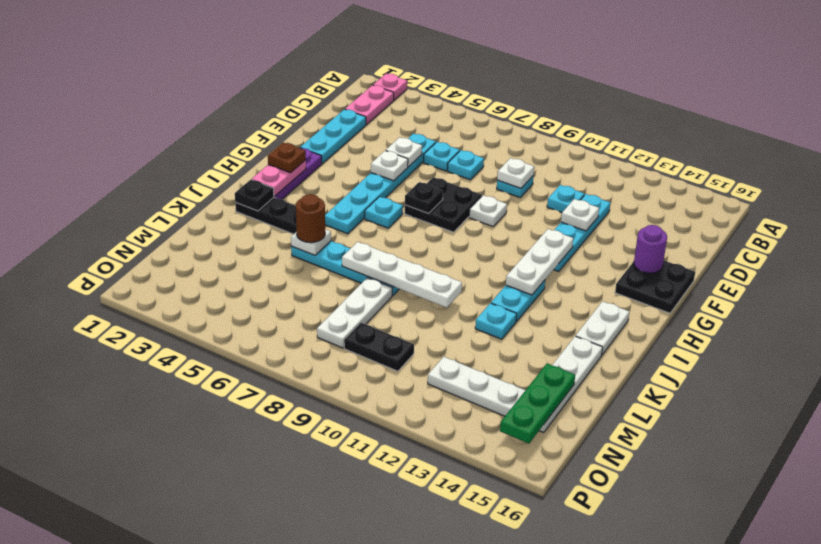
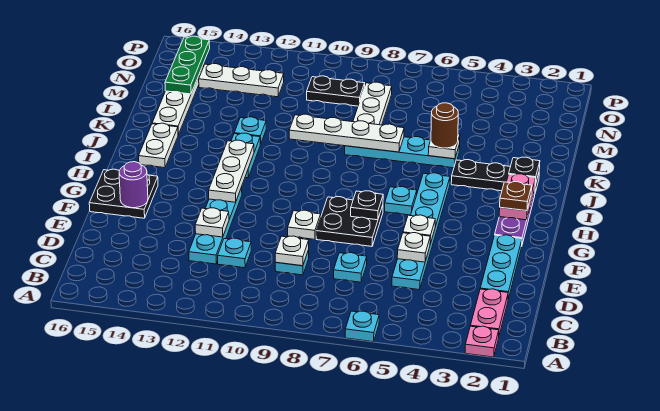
cyan 1x1 plate [423,142,460,171] -> cyan 1x1 plate moved to [345,311,379,342]

